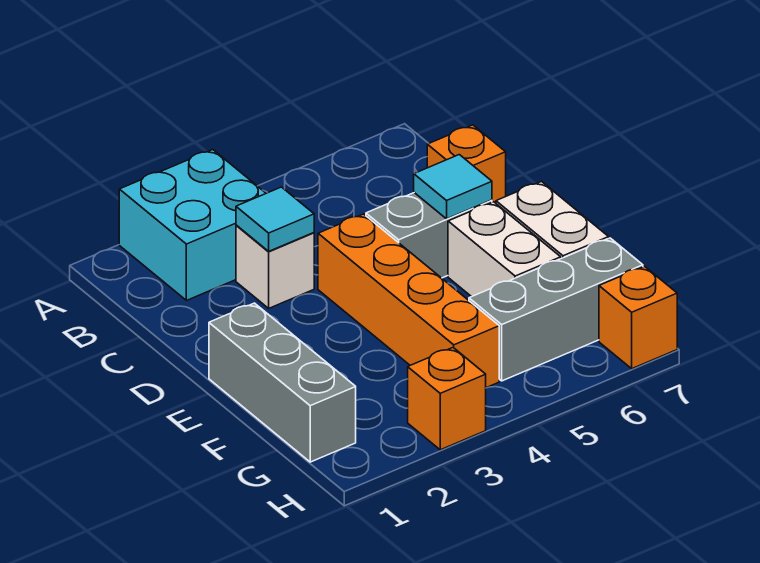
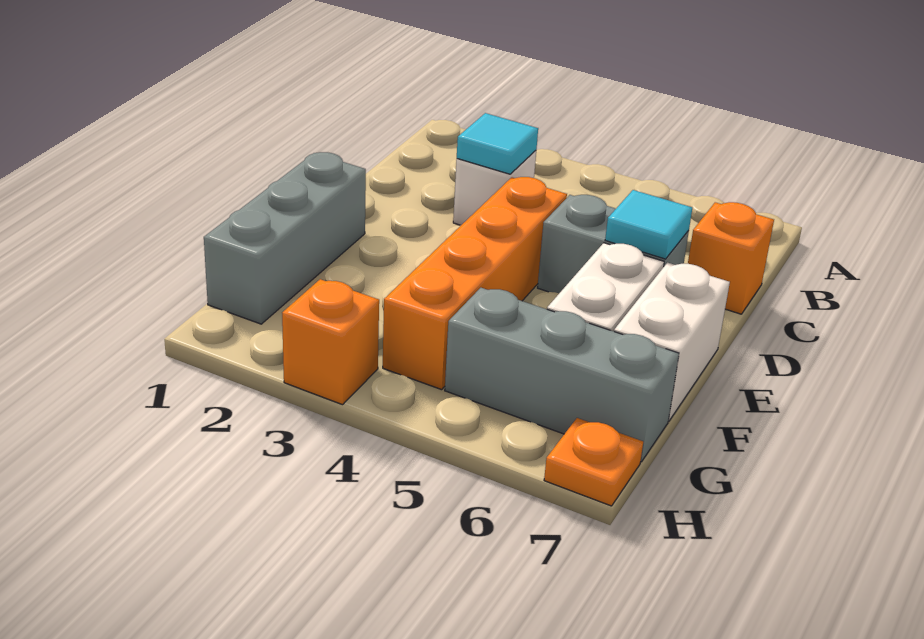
cyan 2x2 brick [119,150,266,300] -> none
orange 1x1 brick [599,266,677,369] -> orange 1x1 plate [544,418,643,506]

